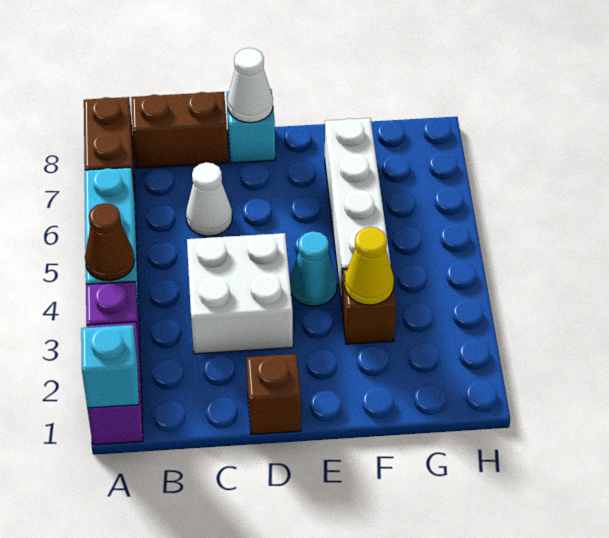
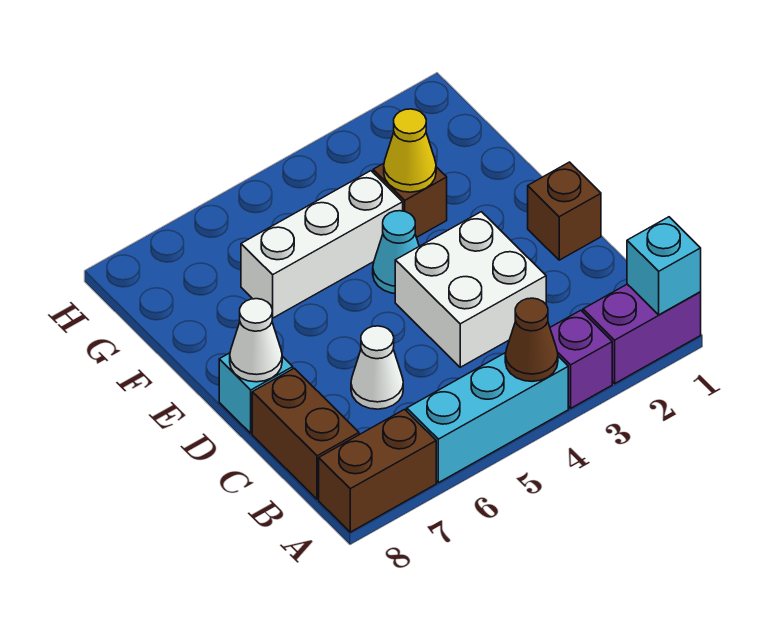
white 1x4 brick [325,118,391,304] -> white 1x3 brick [241,171,403,318]

